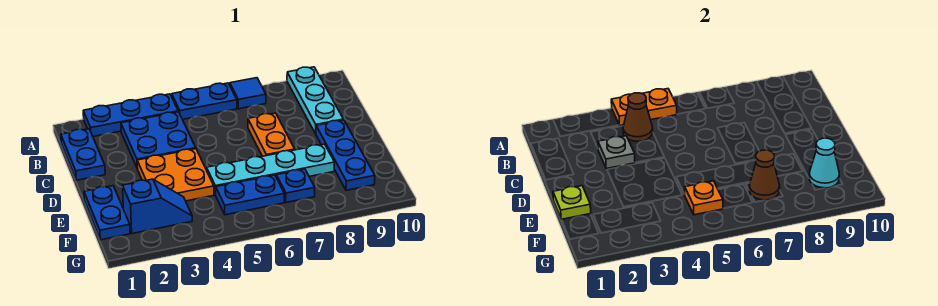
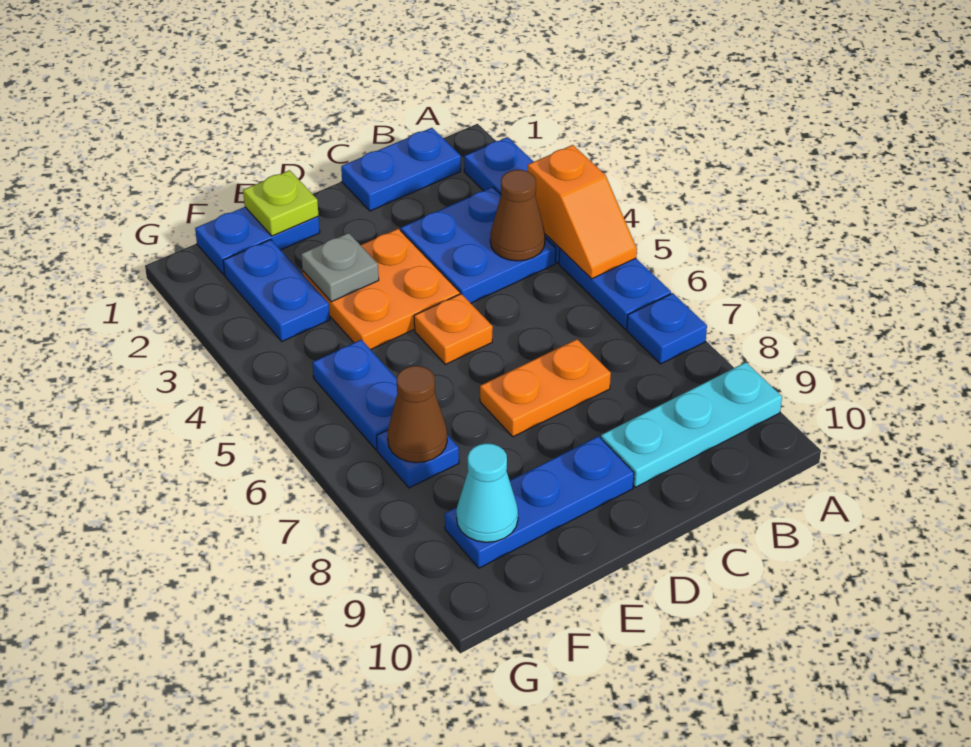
orange 1x2 plate [611,89,677,126] -> orange 1x2 slope [528,145,637,279]
blue 1x1 tile [230,78,266,109] -> blue 1x1 plate [627,293,707,364]
grey 1x1 plate [598,136,635,169] -> grey 1x1 plate moved to [301,233,379,302]
cyan 1x4 plate [207,144,335,195] -> none
blue 1x2 slope [123,179,192,233] -> blue 1x2 plate [223,240,330,341]
orange 1x1 plate [685,181,723,215] -> orange 1x1 plate moved to [414,294,493,364]

